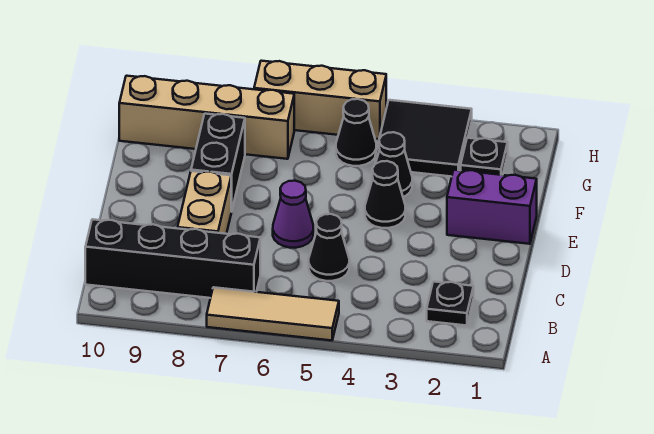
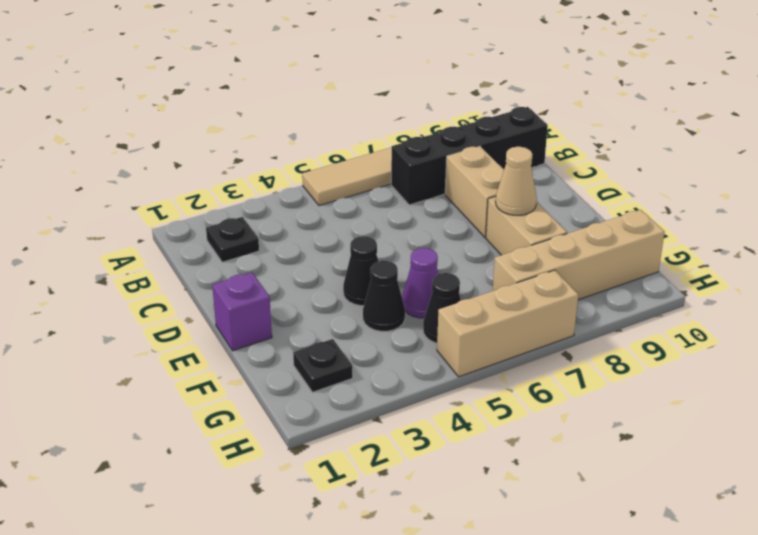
black 1x1 cone [309,214,349,281] -> none
purple 1x1 cone [273,181,313,248] -> purple 1x1 cone moved to [402,248,438,318]
purple 1x2 brick [447,170,537,244] -> purple 1x1 brick [212,272,272,351]
black 1x2 brick [191,114,245,212] -> tan 1x2 brick [486,196,567,255]
none -> tan 1x1 cone [496,147,537,215]
black 2x2 tile [375,100,472,177] -> none

